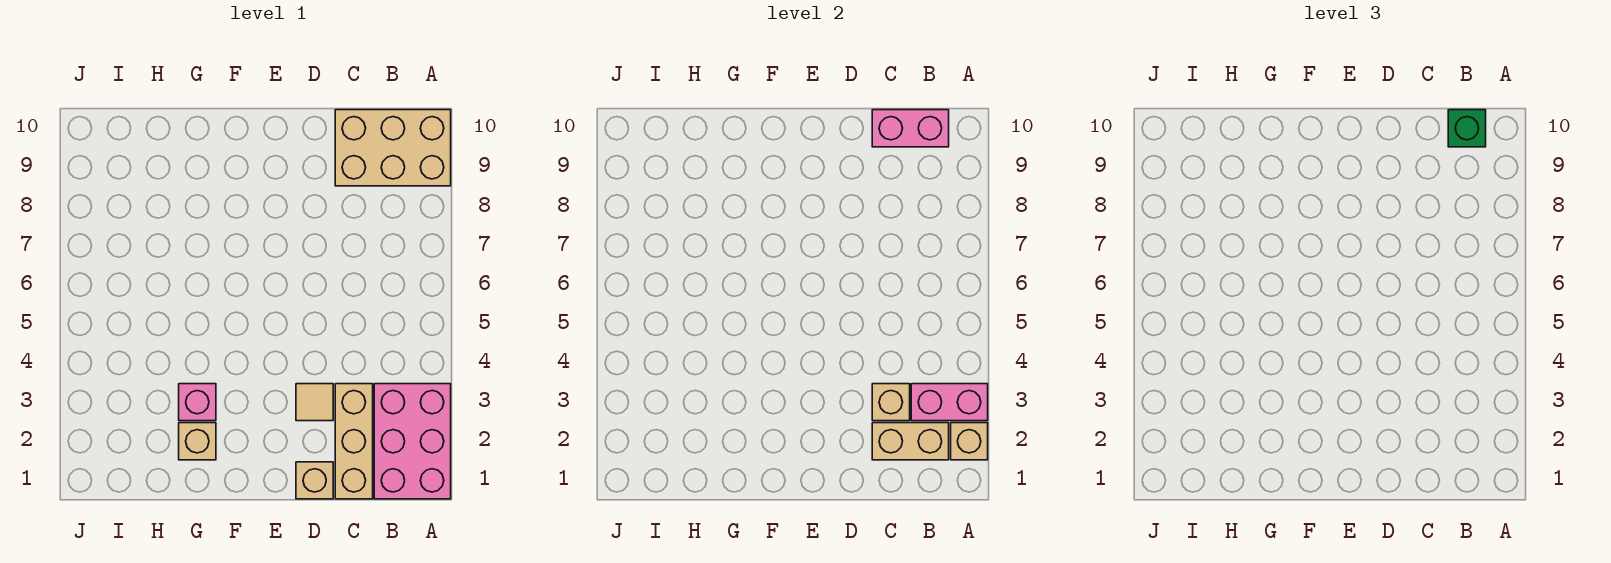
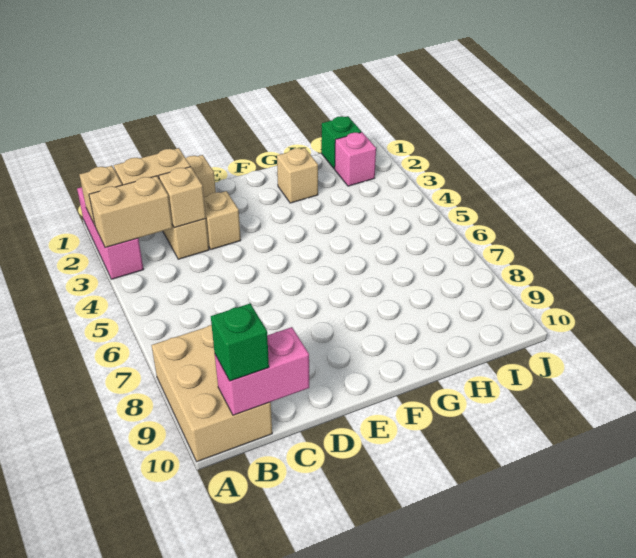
pink 2x3 brick [374,384,451,499] -> pink 1x3 brick [77,187,144,279]
pink 1x2 brick [911,384,988,421] -> tan 1x2 brick [89,176,172,248]
tan 2x3 brick [335,110,451,186] -> tan 2x3 brick turned to [152,325,272,462]
tan 1x1 tile [296,384,333,421] -> tan 1x1 brick [204,191,241,249]
pink 1x1 brick [179,384,216,421] -> pink 1x1 brick moved to [335,132,376,186]
none -> green 1x1 brick [321,116,361,169]

